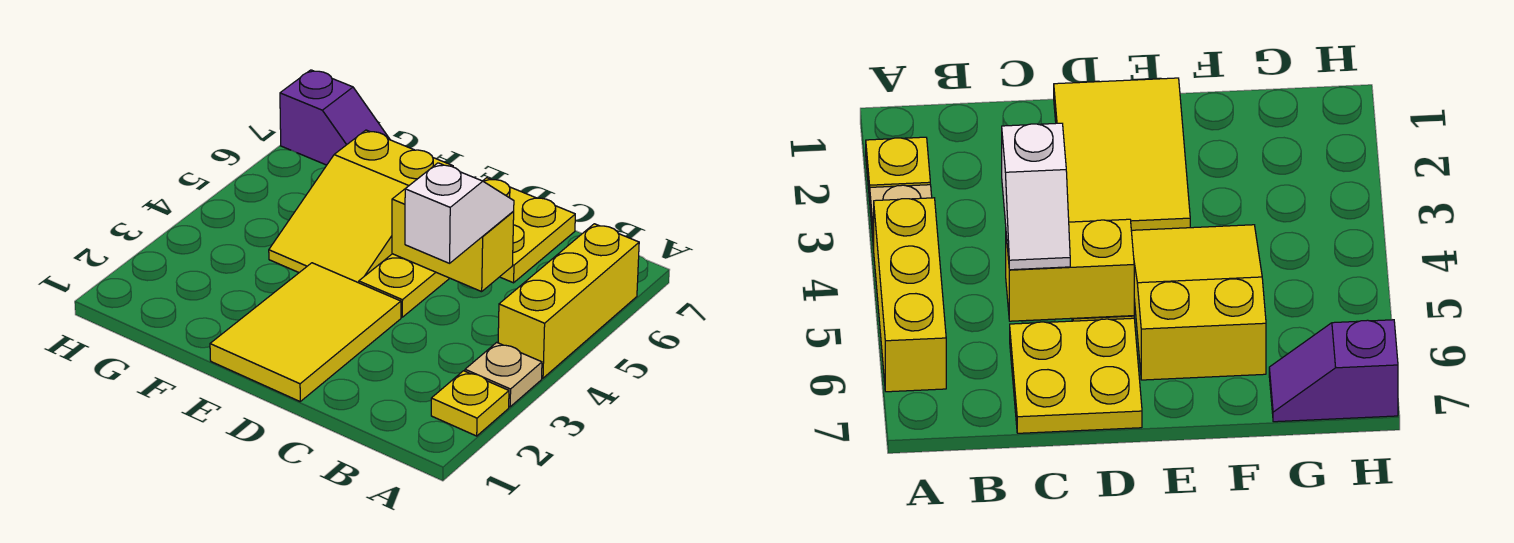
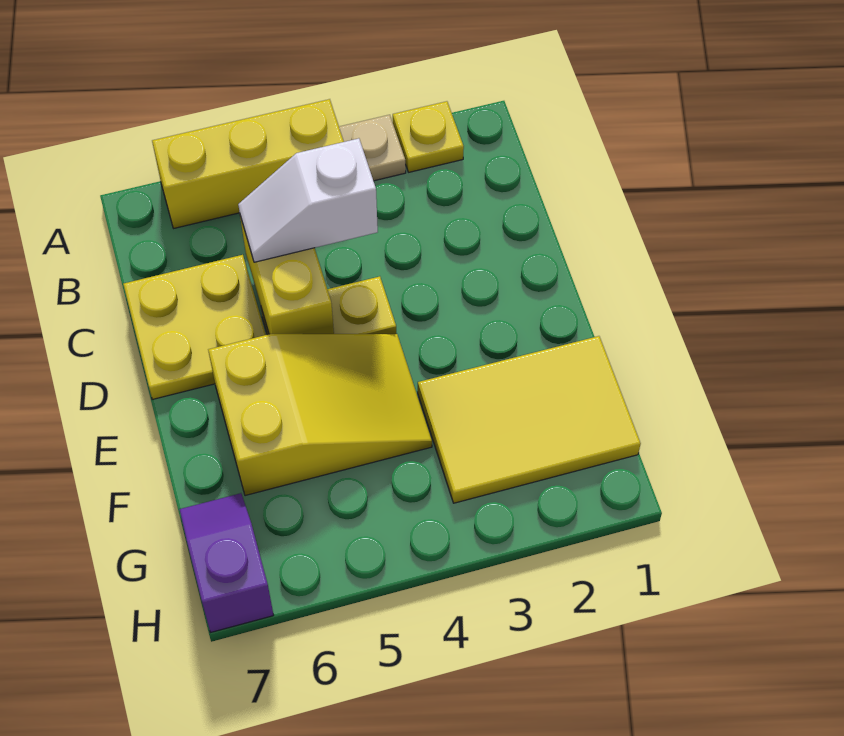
yellow 2x3 tile [210,263,401,401] -> yellow 2x3 tile moved to [418,336,641,503]

